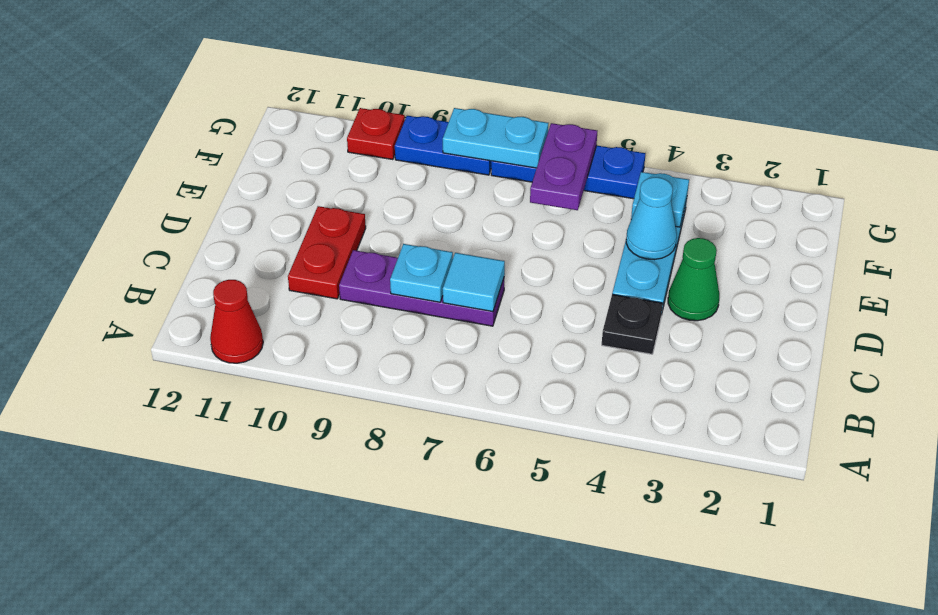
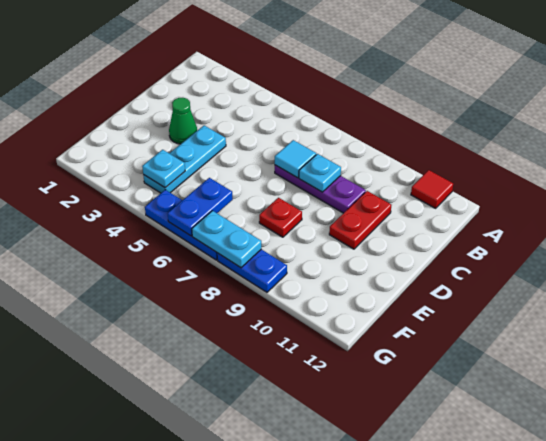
red 1x1 cone [210,280,263,363] -> red 1x1 tile [411,170,453,208]
black 1x1 plate [602,294,663,354] -> none
cyan 1x1 cone [626,177,677,260] -> none
purple 1x2 plate [530,123,597,210] -> blue 1x2 plate [168,178,233,236]
red 1x1 plate [347,108,405,160] -> red 1x1 plate moved to [259,198,302,237]

